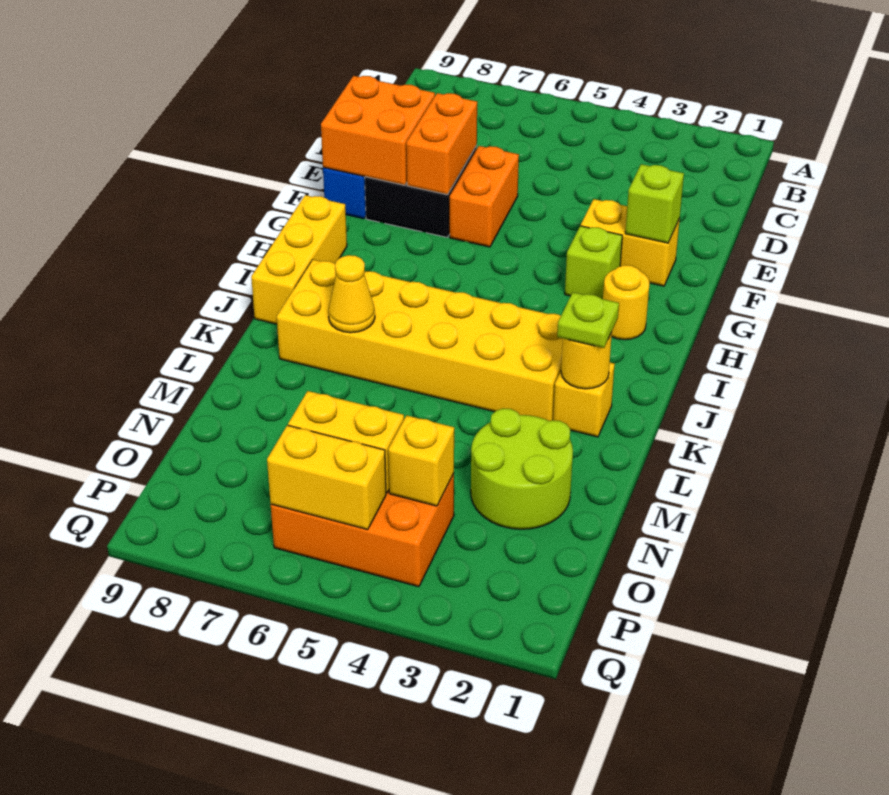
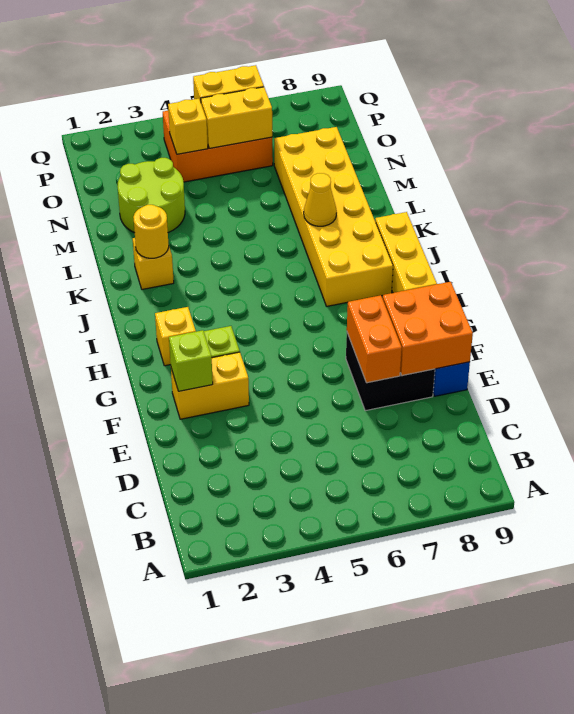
orange 1x2 brick [450,146,519,247] -> none
yellow 1x1 round brick [603,265,650,340] -> yellow 1x1 brick [155,307,196,366]
yellow 2x6 brick [277,260,563,421] -> yellow 2x6 brick turned to [274,127,393,306]
lime 1x1 plate [557,292,619,348] -> none

